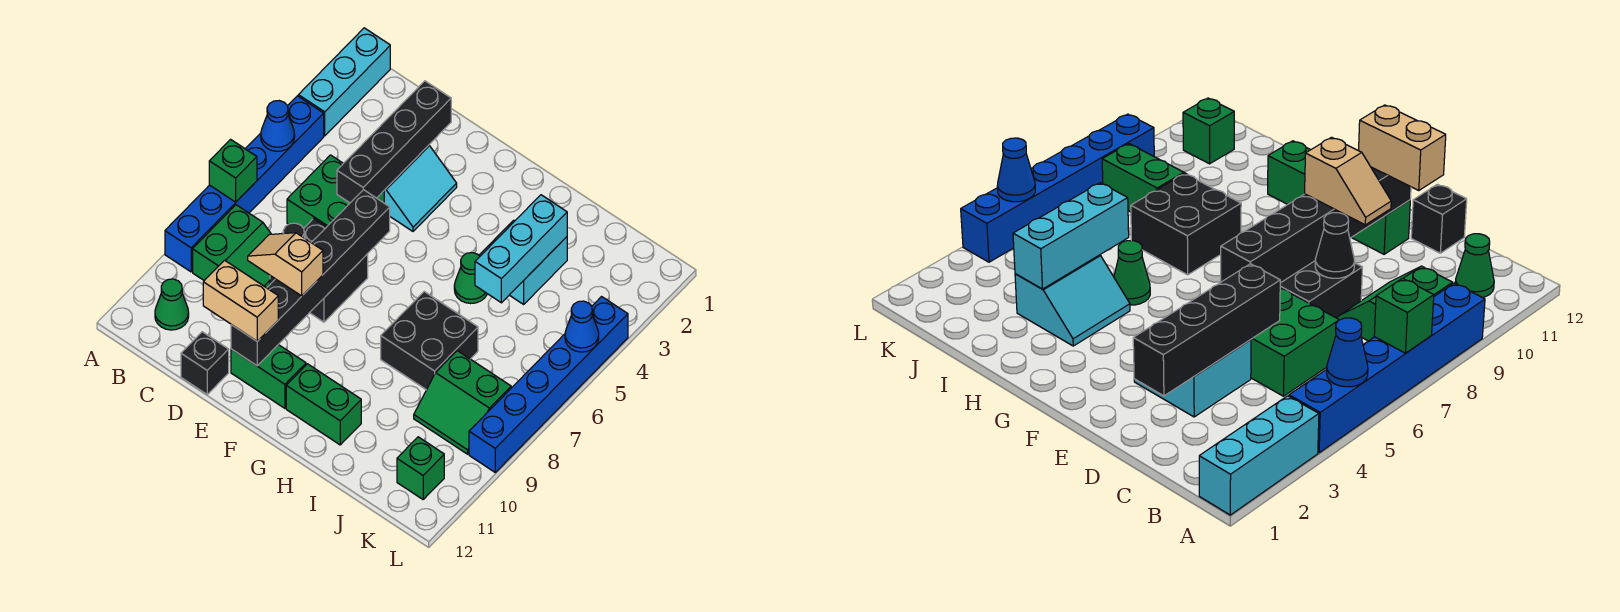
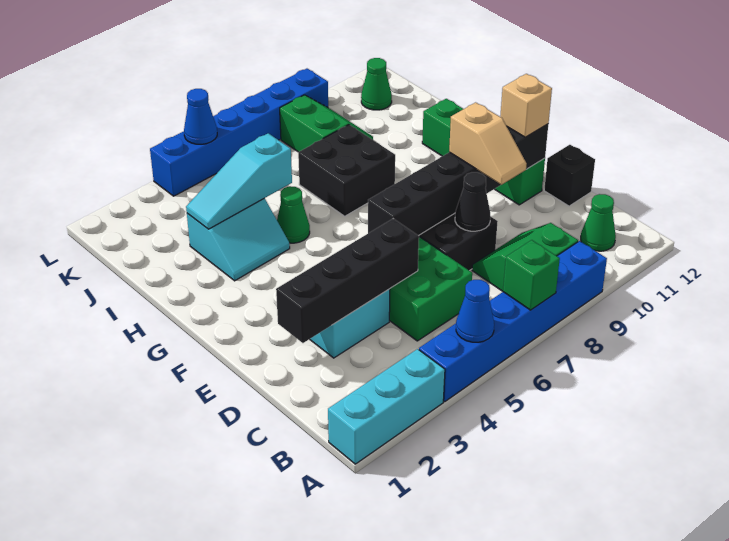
tan 1x2 brick [203,260,278,341] -> tan 1x1 brick [500,74,552,137]
cyan 1x3 brick [475,195,567,303] -> cyan 1x3 slope [186,133,292,229]
green 1x1 brick [397,437,444,499] -> green 1x1 cone [361,58,392,110]

